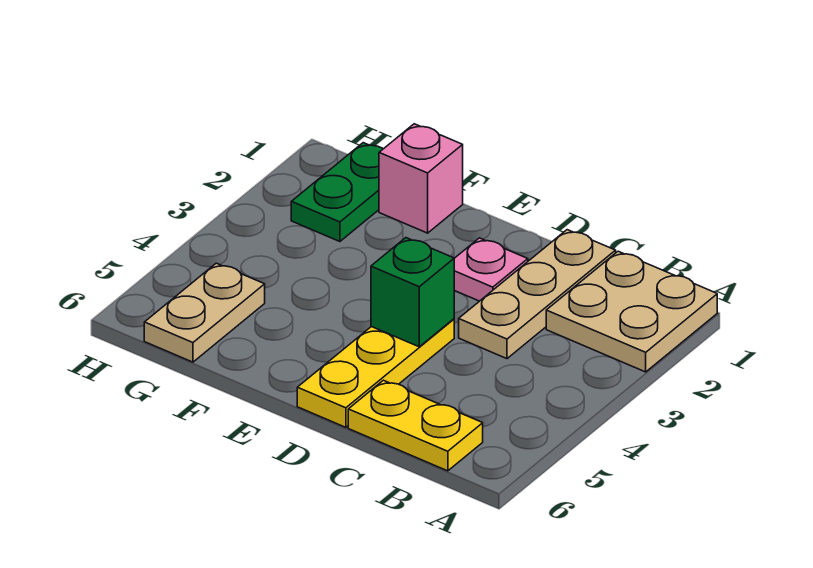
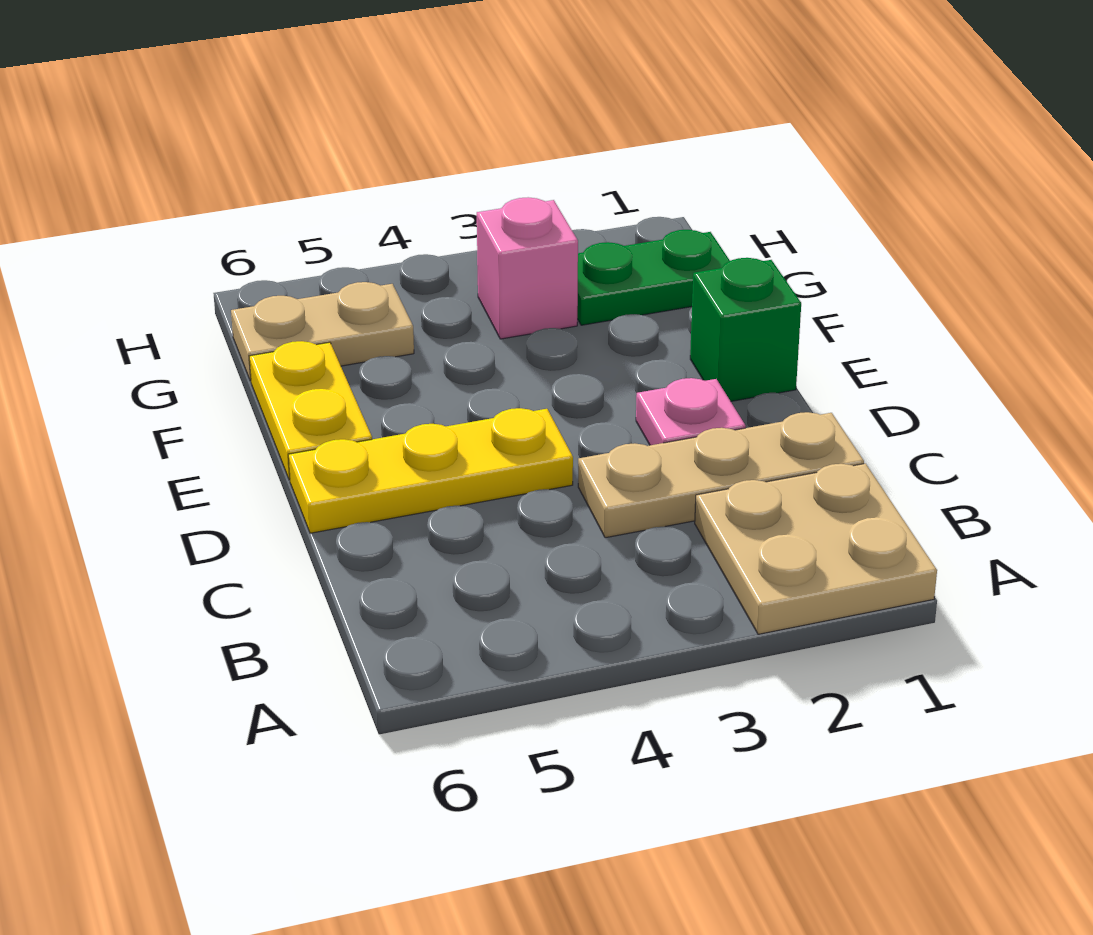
yellow 1x2 plate [348,380,483,471] -> yellow 1x2 plate moved to [249,341,372,480]
green 1x1 brick [371,238,454,347] -> green 1x1 brick moved to [690,258,801,401]
pink 1x1 brick [379,124,463,233] -> pink 1x1 brick moved to [477,197,578,339]

